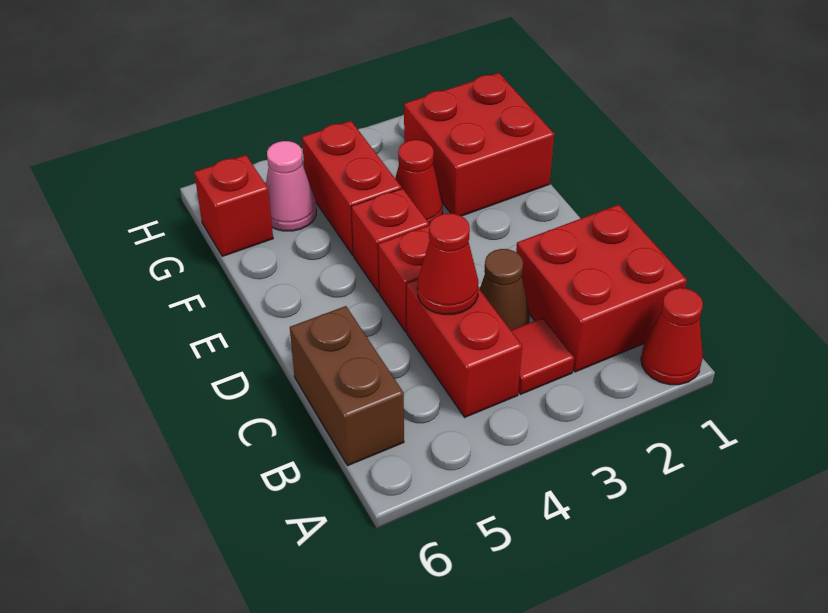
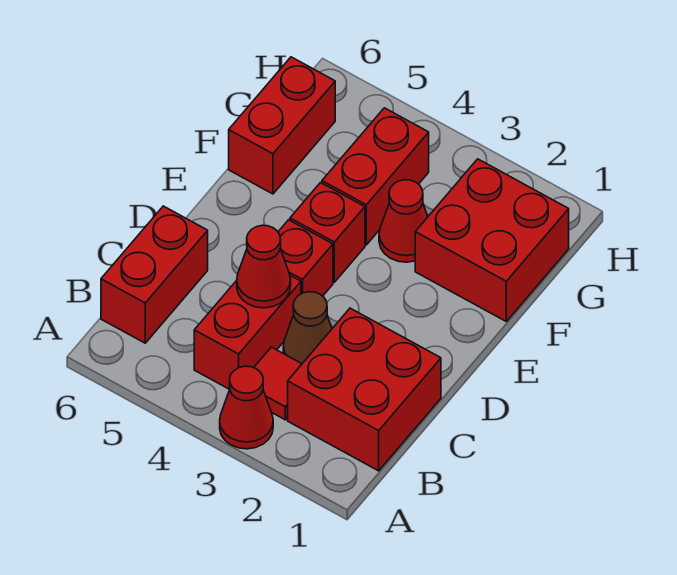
red 1x1 cone [641,288,703,385] -> red 1x1 cone moved to [220,366,273,449]
brown 1x2 brick [290,306,404,465] -> red 1x2 brick [101,206,208,343]
pink 1x1 cone [266,141,317,231] -> none
red 1x1 brick [194,155,273,256] -> red 1x2 brick [229,57,335,194]

